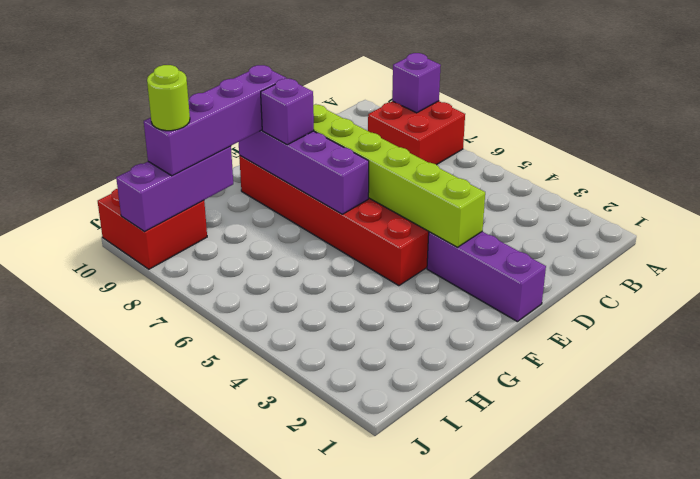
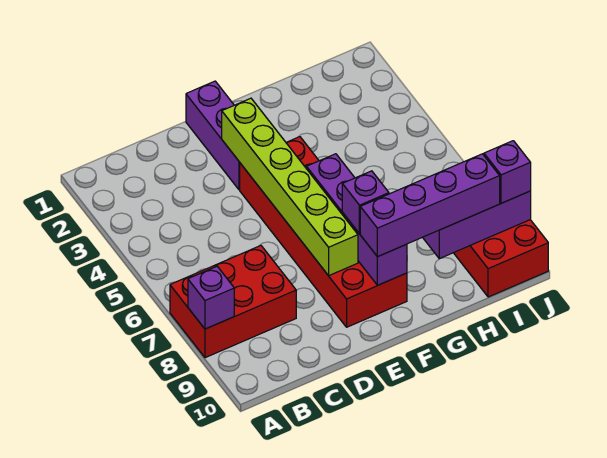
red 2x2 brick [368,101,465,165] -> red 2x3 brick [170,246,296,358]
lime 1x1 round brick [147,65,190,131] -> none
none -> purple 1x1 brick [484,141,531,203]

